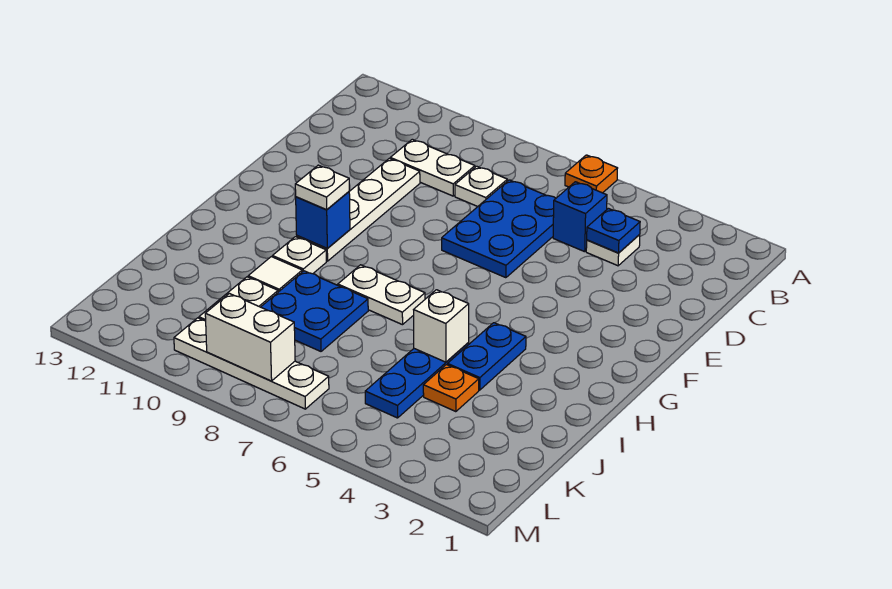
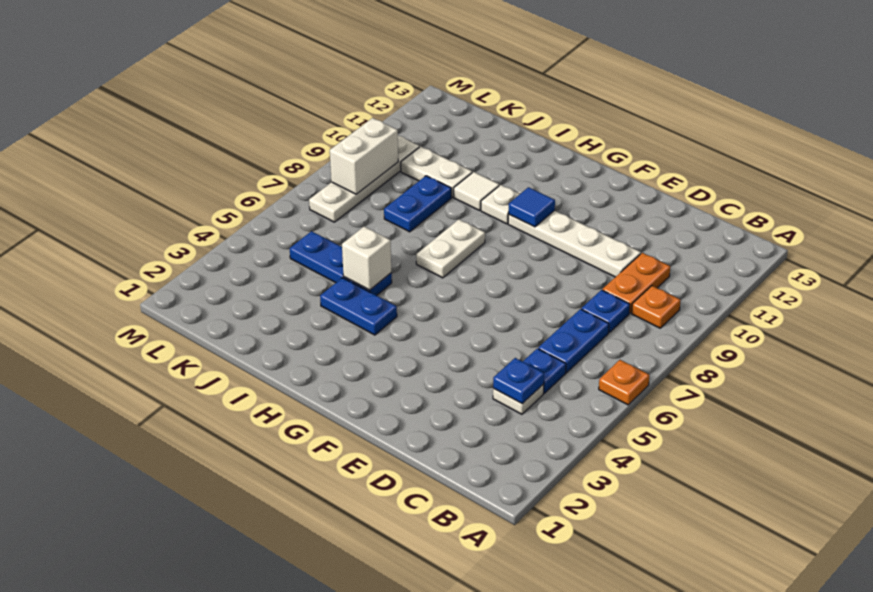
blue 1x1 brick [553,182,607,252] -> blue 1x1 plate [523,349,566,393]
blue 2x3 plate [442,180,556,278] -> blue 1x2 plate [538,309,609,373]
white 1x1 plate [455,166,507,207] -> blue 1x1 plate [581,290,630,332]
white 1x2 plate [390,139,475,196] -> orange 1x2 plate [602,253,670,313]
blue 1x1 brick [296,192,350,248] -> blue 1x1 tile [508,187,555,227]
white 1x1 plate [295,165,349,210] -> none
blue 2x2 plate [261,271,368,351] -> blue 1x2 plate [384,176,452,232]
orange 1x1 plate [423,365,479,412] -> orange 1x1 plate moved to [632,286,681,328]

